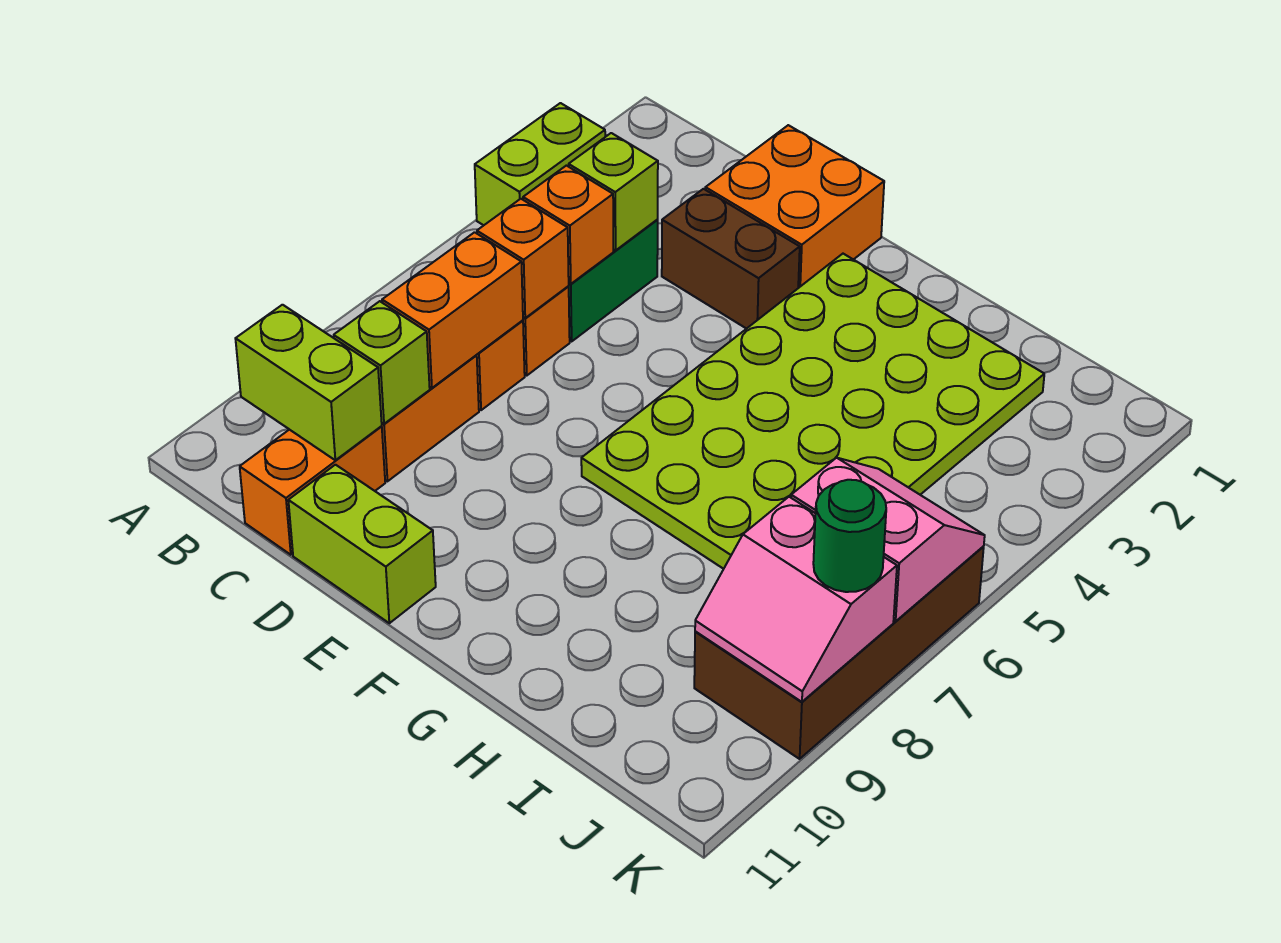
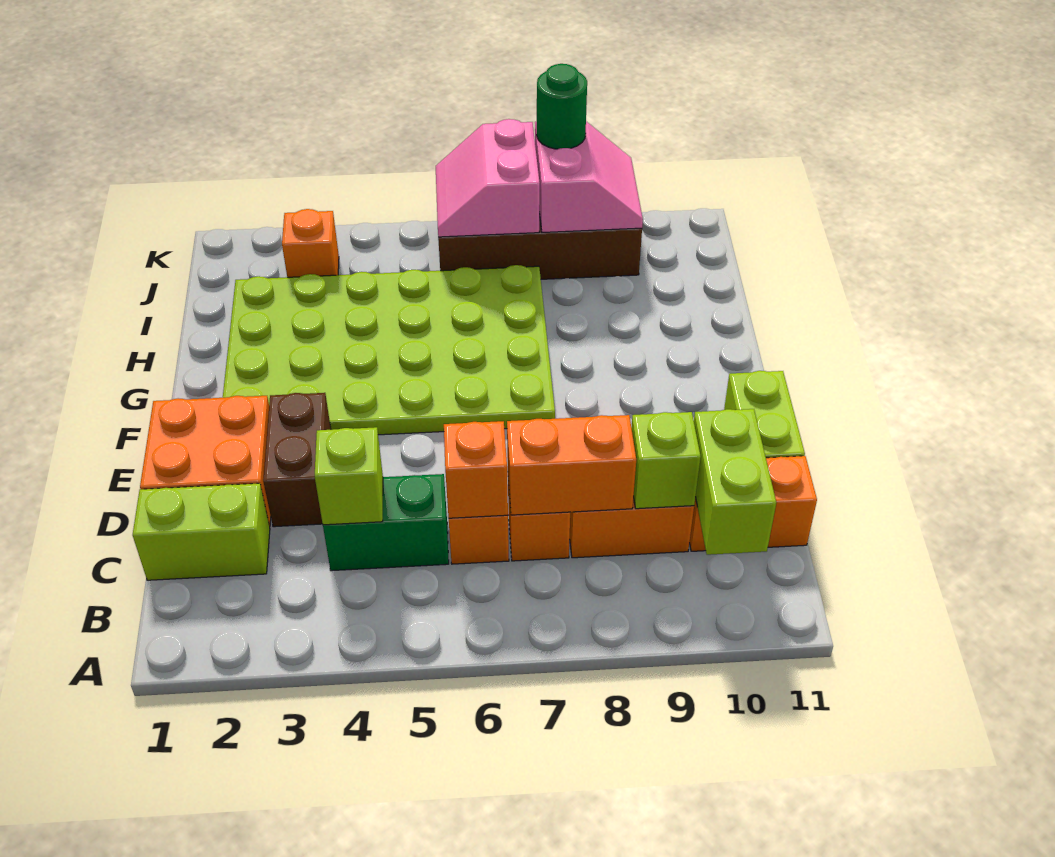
lime 1x2 brick [475,103,605,225] -> lime 1x2 brick moved to [133,483,270,580]
orange 1x1 brick [523,166,613,284] -> orange 1x1 brick moved to [282,209,339,277]

